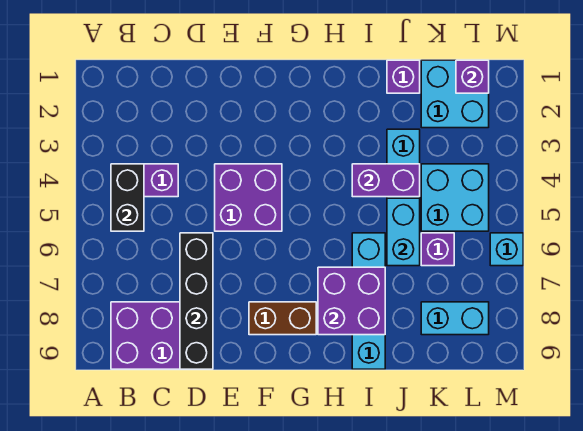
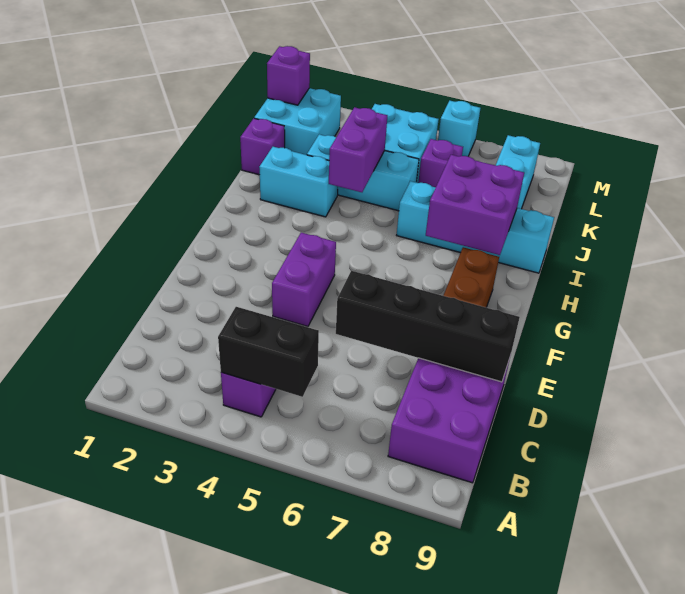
purple 2x2 brick [215,164,282,231] -> purple 1x2 brick [272,233,336,327]
cyan 1x2 brick [387,198,420,266] -> cyan 1x2 brick moved to [259,147,338,217]

